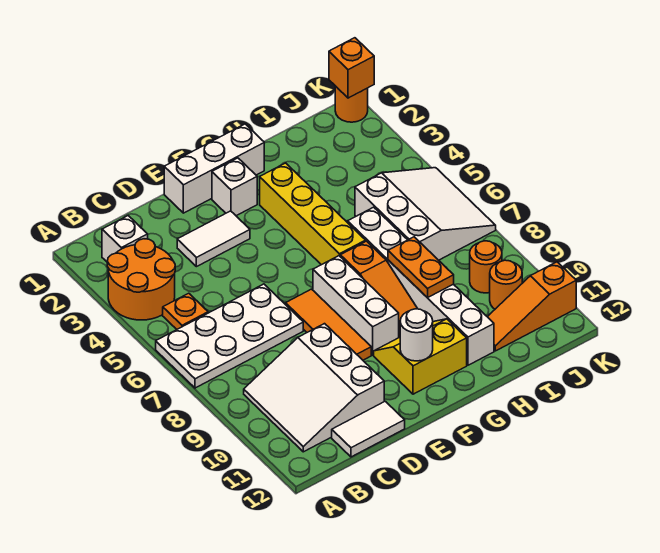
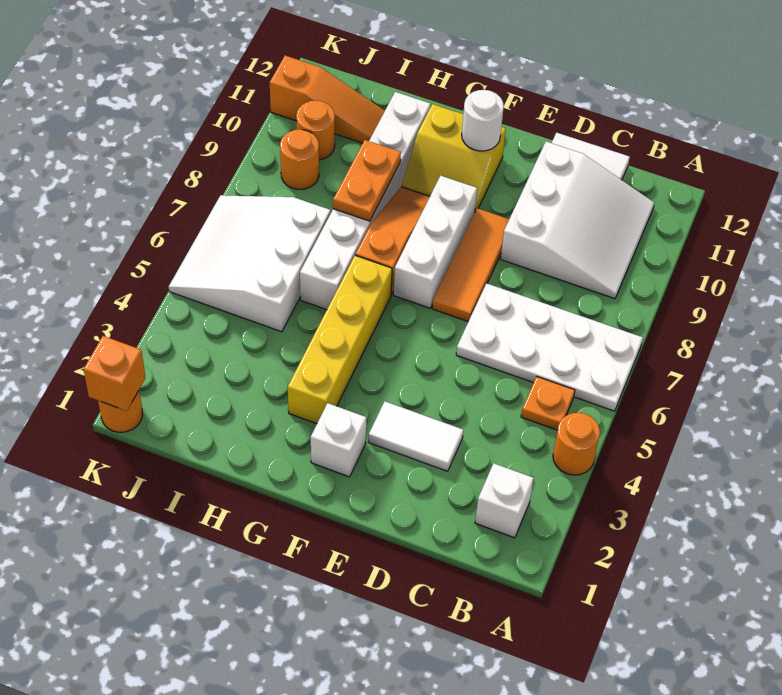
orange 2x2 round brick [107,239,175,320] -> orange 1x1 round brick [553,413,600,475]
white 1x3 brick [164,124,264,213] -> none

